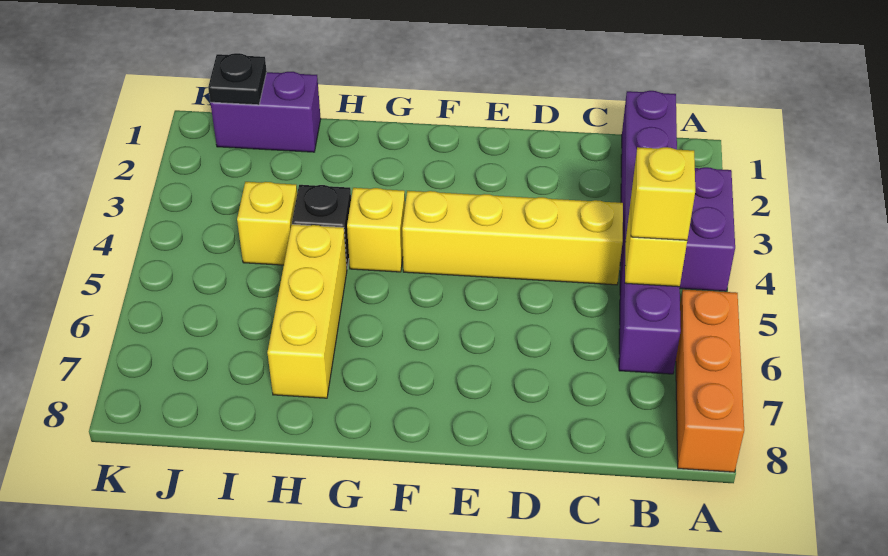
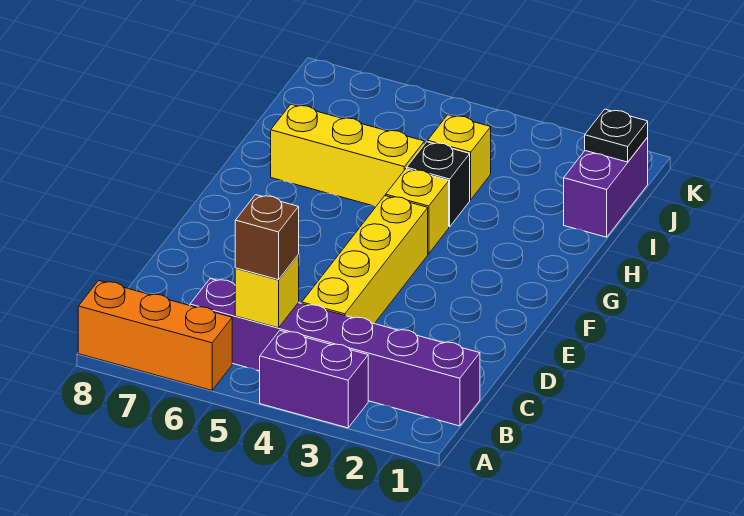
yellow 1x1 brick [631,147,695,240] -> brown 1x1 brick [235,195,299,280]

